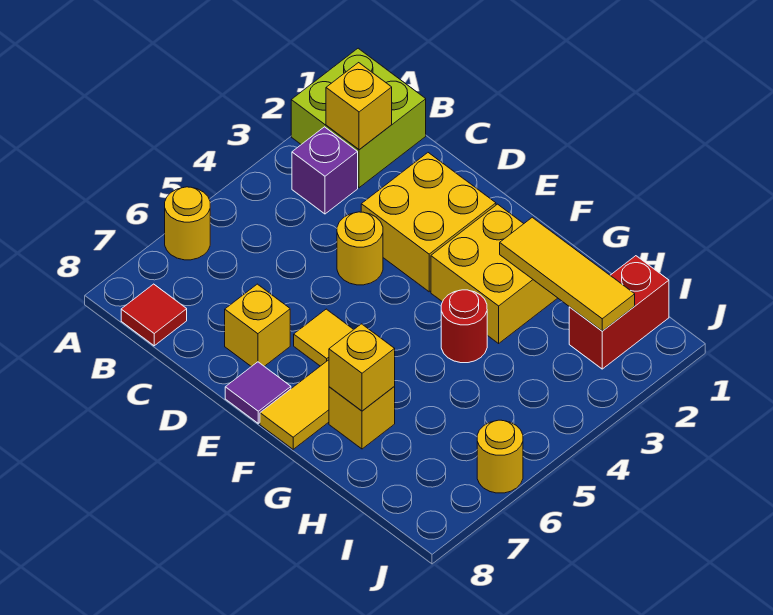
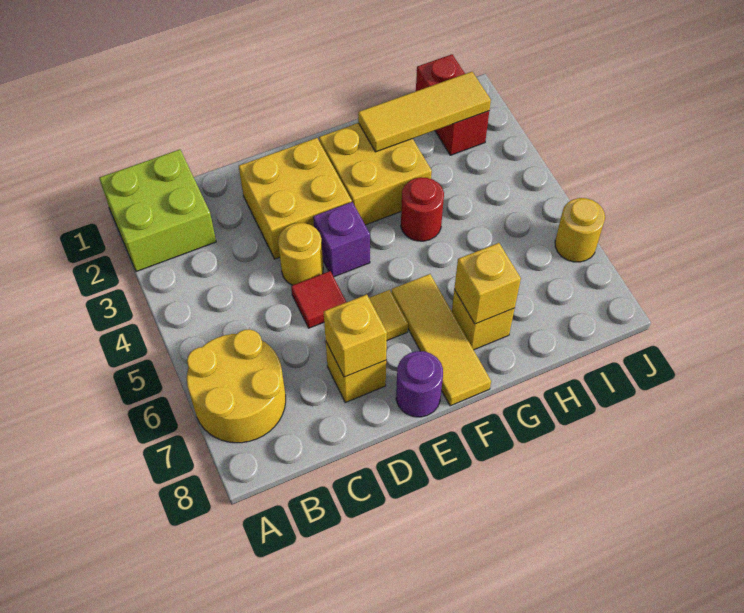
yellow 1x1 round brick [165,187,210,260] -> yellow 2x2 round brick [187,329,286,443]
yellow 1x1 brick [326,63,392,150] -> yellow 1x1 brick moved to [324,295,387,377]
purple 1x1 brick [292,127,358,214] -> purple 1x1 brick moved to [313,202,370,277]
red 1x1 tile [121,284,187,346] -> red 1x1 tile moved to [291,271,346,328]
purple 1x1 tile [225,362,291,423] -> purple 1x1 round brick [396,351,443,417]

